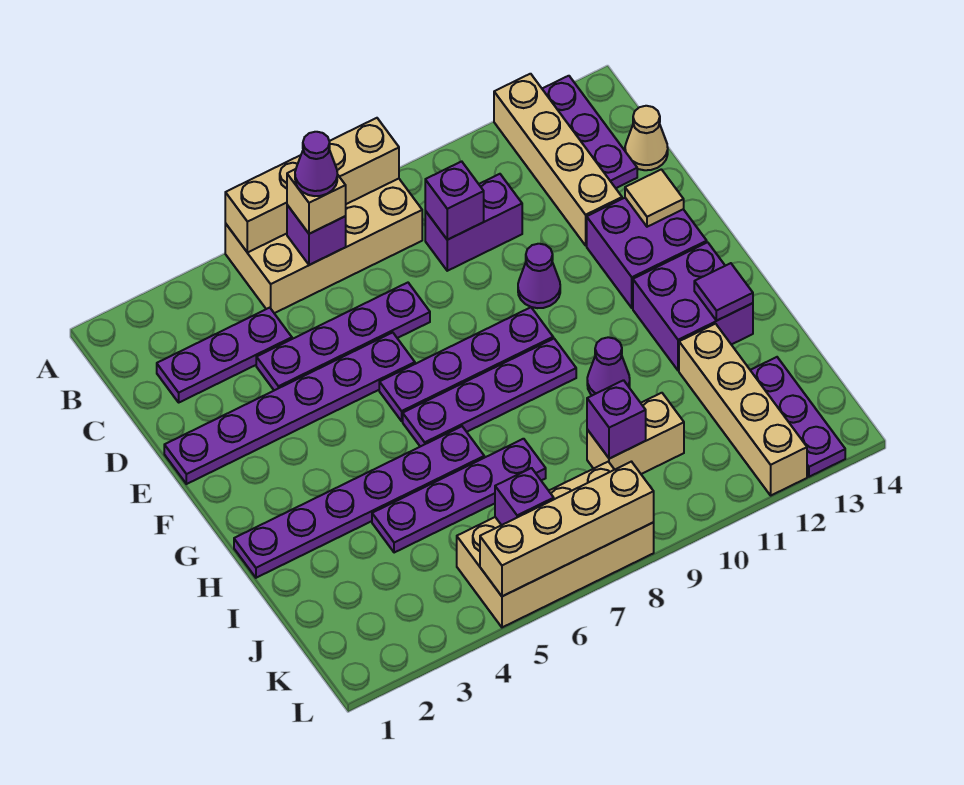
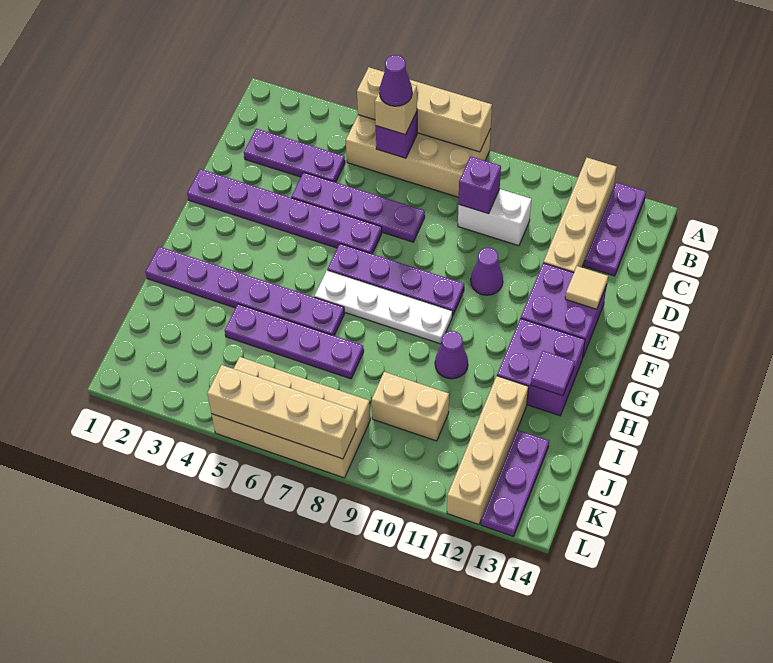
purple 1x2 brick [425,174,522,271] -> white 1x2 brick [458,189,531,246]
tan 1x1 cone [625,106,668,170] -> none
purple 1x4 plate [403,339,576,447] -> white 1x4 plate [315,270,452,344]
purple 1x1 brick [587,380,646,459] -> none
purple 1x1 brick [495,468,554,525] -> none

